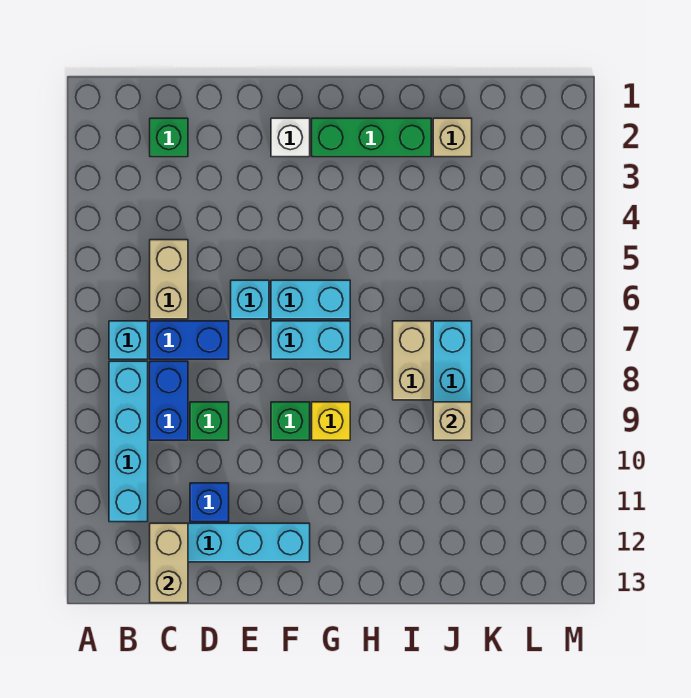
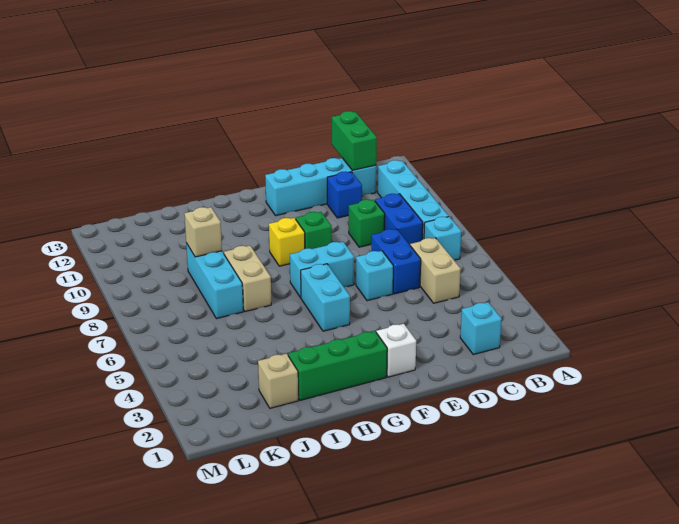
green 1x1 brick [150,118,188,157] -> cyan 1x1 brick [460,302,502,355]
blue 1x2 brick [150,321,229,359] -> blue 1x2 brick turned to [371,229,421,294]
tan 1x2 brick [150,523,188,603] -> green 1x2 brick [332,111,377,170]
cyan 1x2 brick [271,280,350,319] -> cyan 1x2 brick turned to [301,264,350,331]

